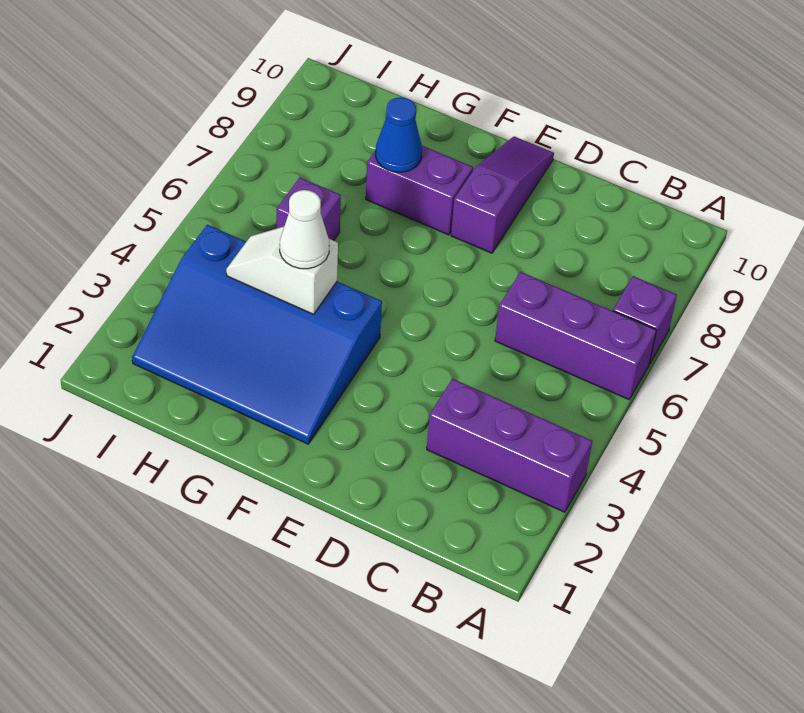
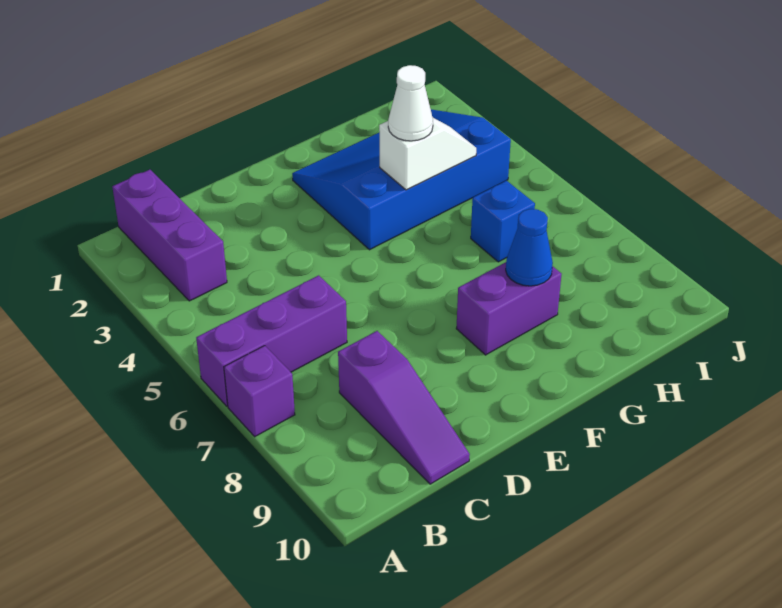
purple 1x3 brick [427,379,592,512] -> purple 1x3 brick turned to [112,170,227,301]
purple 1x3 slope [451,136,554,253] -> purple 1x3 slope moved to [338,331,470,484]
purple 1x1 brick [277,178,341,241] -> blue 1x1 brick [471,180,535,262]

